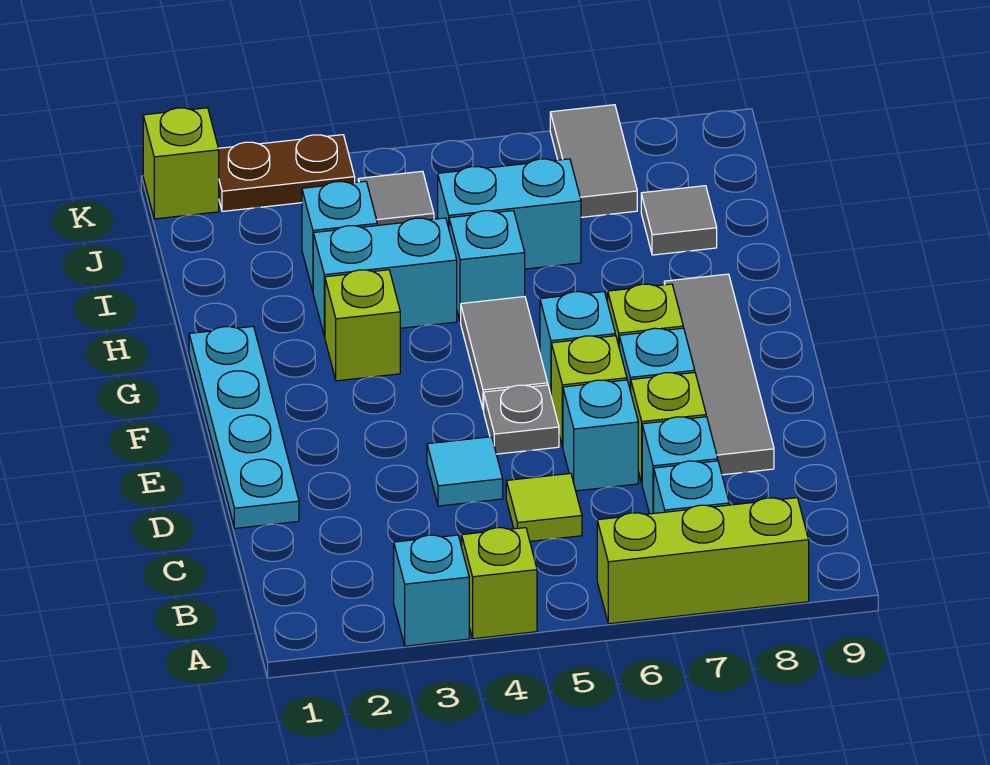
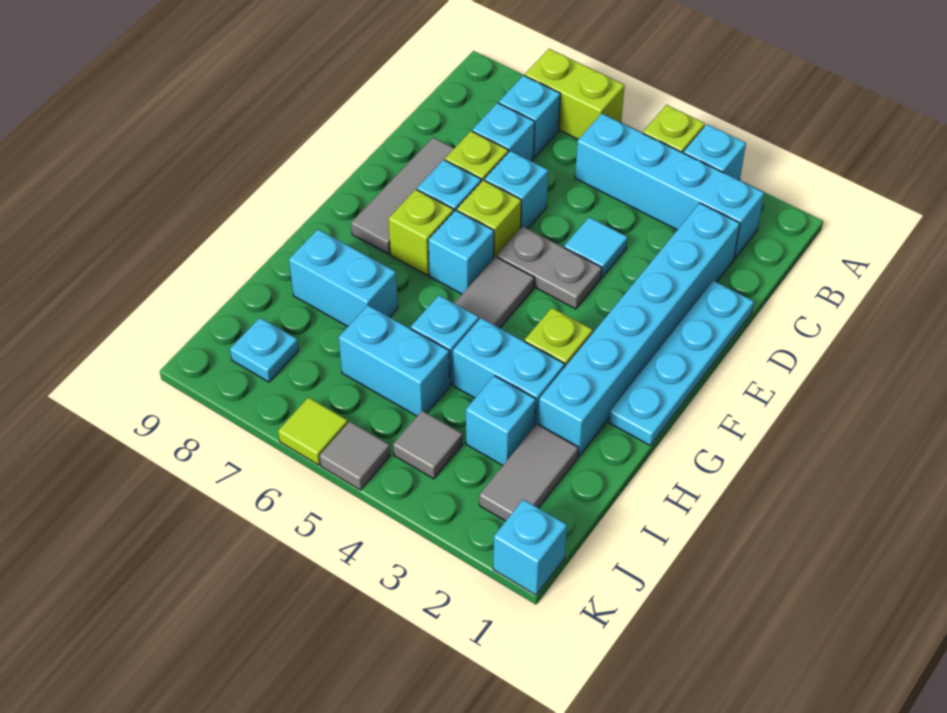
lime 1x3 brick [597,498,809,624] -> lime 1x2 brick [525,49,625,139]
none -> cyan 1x4 brick [575,114,764,259]
none -> cyan 1x6 brick [538,203,740,457]
lime 1x1 tile [506,473,582,541] -> lime 1x1 tile moved to [278,397,348,465]
grey 1x4 tile [664,274,774,475] -> grey 1x3 tile [351,138,454,254]
grey 1x1 plate [484,385,559,454] -> grey 1x2 plate [497,226,602,309]
none -> cyan 1x2 brick [289,229,398,326]
grey 1x1 tile [641,186,717,255] -> grey 1x1 tile moved to [319,421,390,490]
grey 1x2 tile [550,105,637,217] -> grey 1x2 tile moved to [479,424,578,521]
none -> cyan 1x1 plate [230,318,299,382]
lime 1x1 brick [143,108,219,219] -> cyan 1x1 brick [493,499,567,595]
brown 1x2 plate [219,135,355,211] -> none

